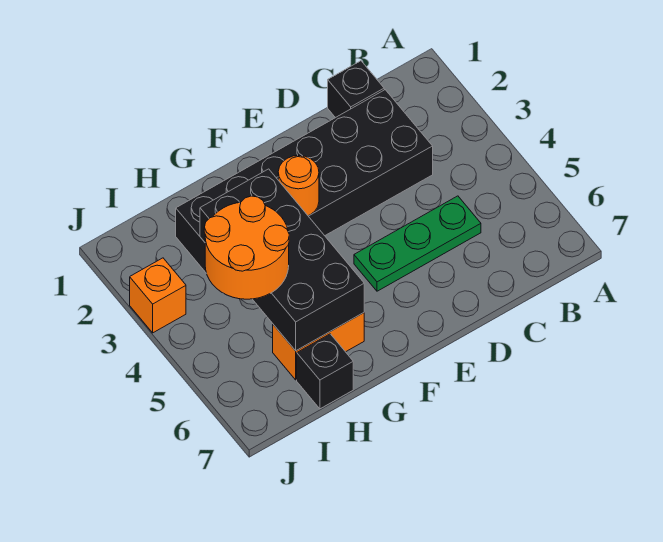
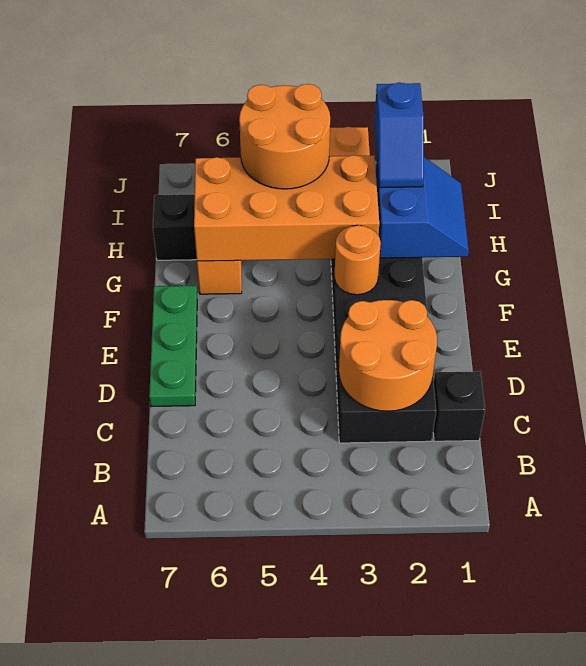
none -> orange 2x2 round brick [339,300,437,411]
green 1x3 plate [354,196,481,291] -> green 1x3 plate moved to [149,286,197,407]
none -> blue 2x2 slope [376,157,469,258]
black 2x4 brick [200,169,364,351] -> orange 2x4 brick [194,155,379,261]
none -> blue 1x2 slope [374,82,424,188]

